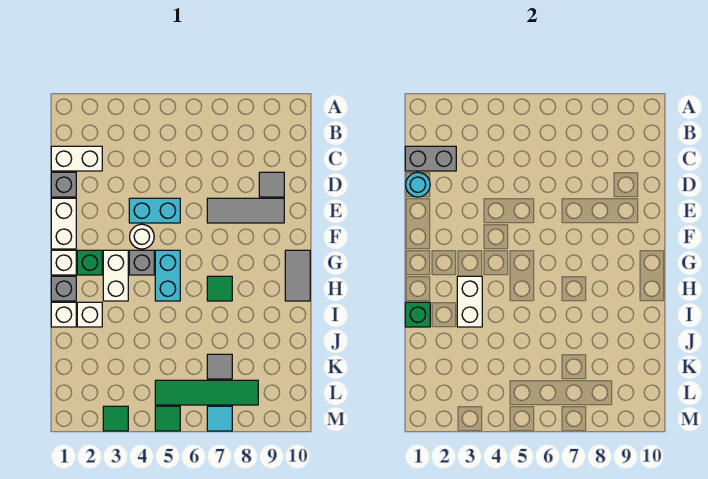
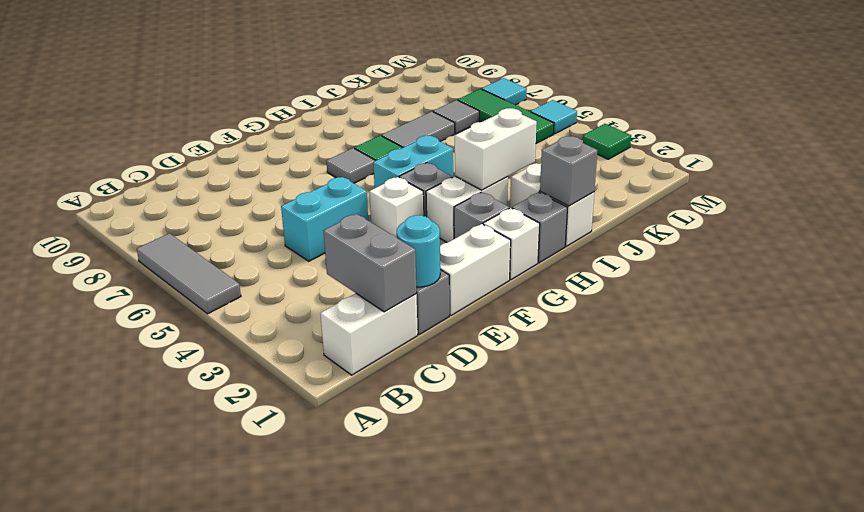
white 1x2 brick [51,146,102,171] -> white 1x2 brick turned to [320,293,418,375]
grey 1x1 tile [259,172,284,197] -> grey 1x1 tile moved to [326,148,376,183]
cyan 1x2 brick [129,198,180,223] -> cyan 1x2 brick turned to [281,177,368,261]
grey 1x3 tile [207,198,284,223] -> grey 1x3 tile moved to [137,233,241,314]
white 1x1 round brick [130,224,154,249] -> white 1x1 brick [369,177,424,238]
green 1x1 brick [77,250,102,275] -> grey 1x1 brick [454,192,509,239]
grey 1x2 tile [285,250,310,301] -> grey 1x2 tile moved to [382,111,455,147]
green 1x1 brick [405,302,430,327] -> grey 1x1 brick [540,136,597,206]
green 1x4 tile [155,380,258,405] -> green 1x3 tile [458,89,554,143]
green 1x1 tile [155,406,180,431] -> cyan 1x1 tile [531,100,577,134]

